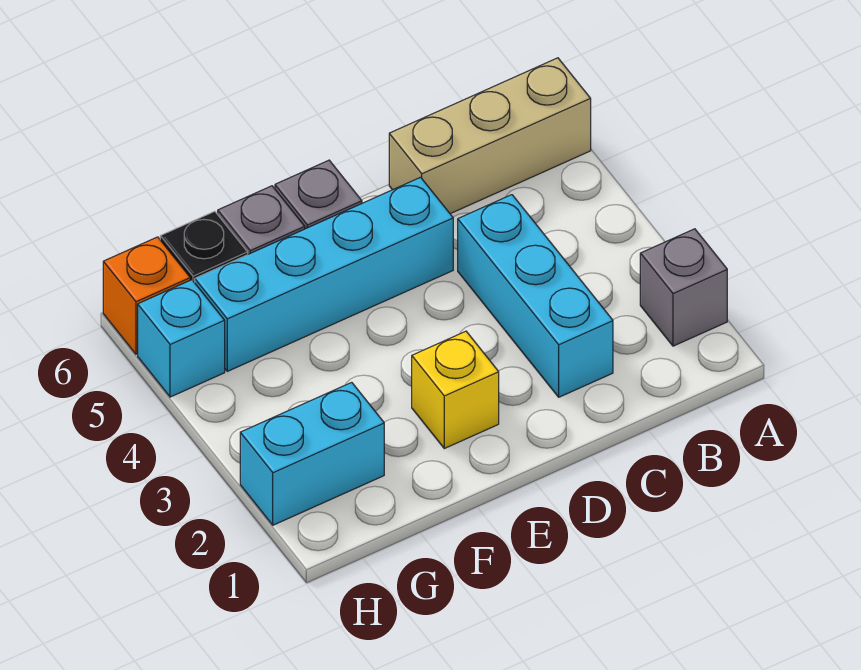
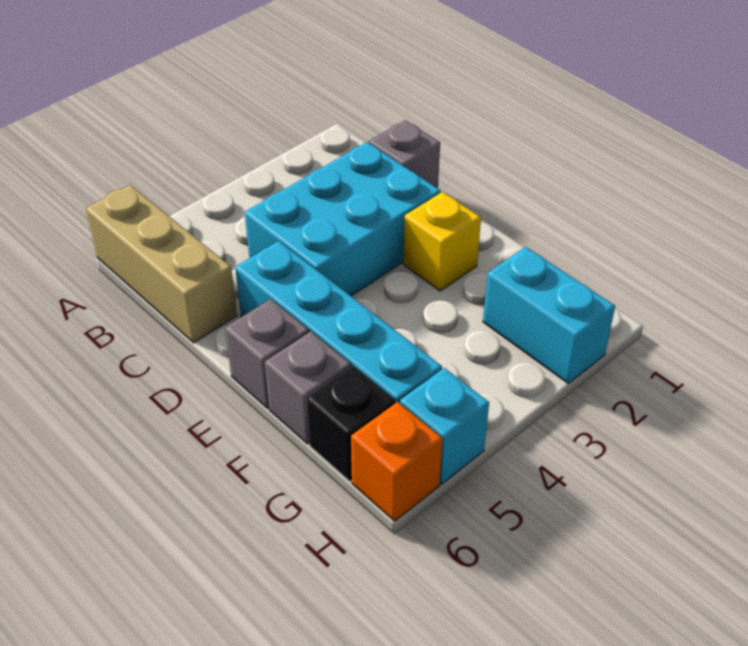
grey 1x1 brick [640,229,727,346] -> grey 1x1 brick moved to [369,120,440,188]
cyan 1x3 brick [458,195,613,397] -> cyan 2x3 brick [245,142,441,296]

